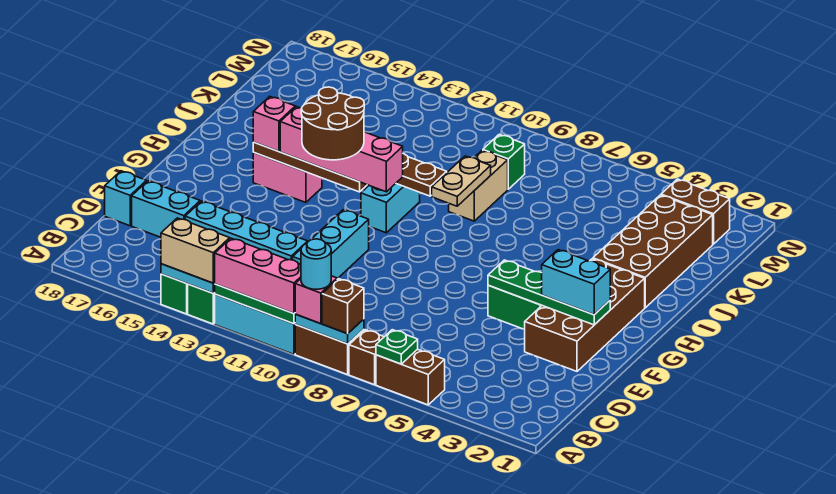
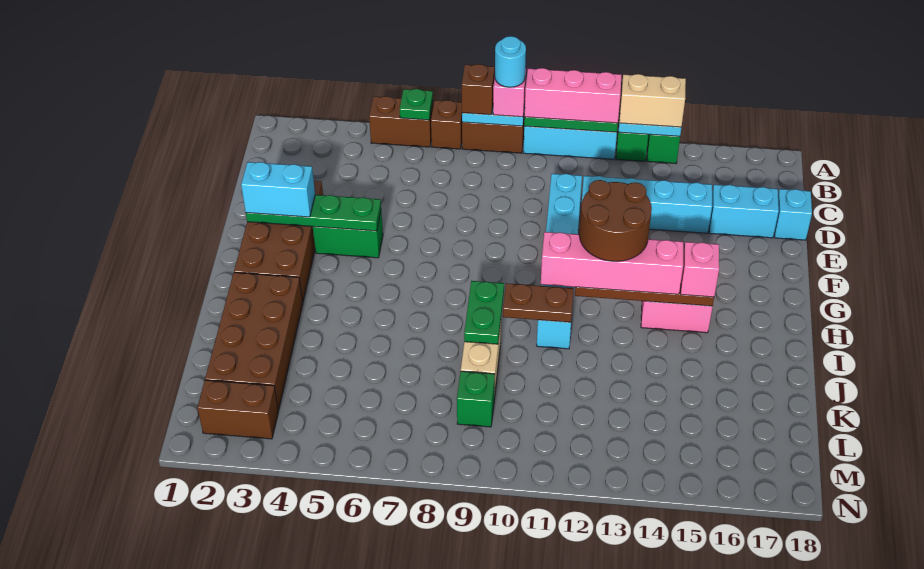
tan 1x2 plate [432,156,491,206] -> green 1x2 plate [464,281,504,344]

